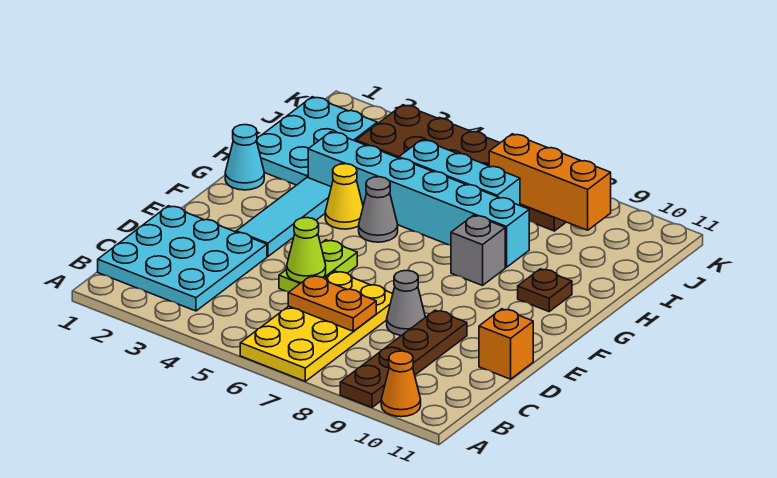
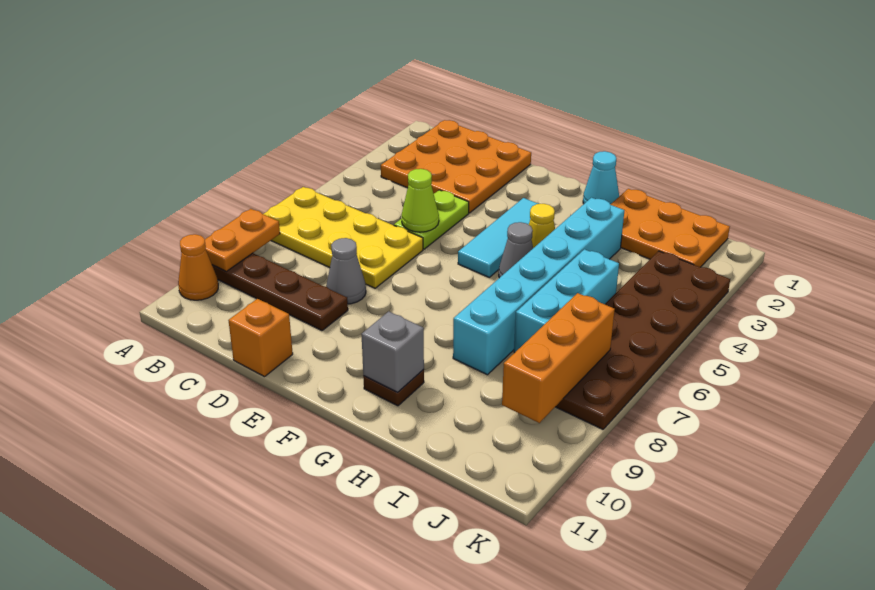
cyan 3x3 plate [98,206,267,311] -> orange 3x3 plate [381,120,531,213]
orange 1x2 plate [288,275,376,331] -> orange 1x2 plate moved to [205,209,280,271]
lime 1x2 plate [279,240,357,292] -> lime 1x2 plate turned to [394,190,469,249]
cyan 1x3 tile [236,177,331,256] -> cyan 1x3 tile turned to [458,198,538,277]
grey 1x1 brick [451,215,505,286] -> grey 1x1 brick moved to [361,311,424,392]
cyan 2x3 plate [257,97,377,185] -> orange 2x3 plate [610,189,730,267]

